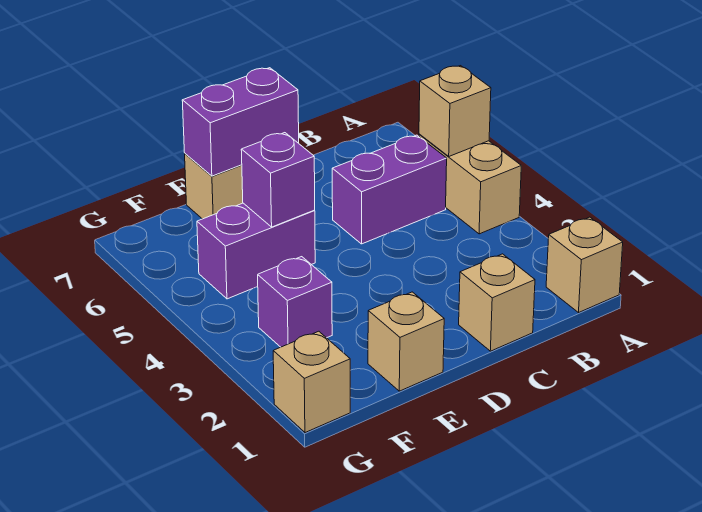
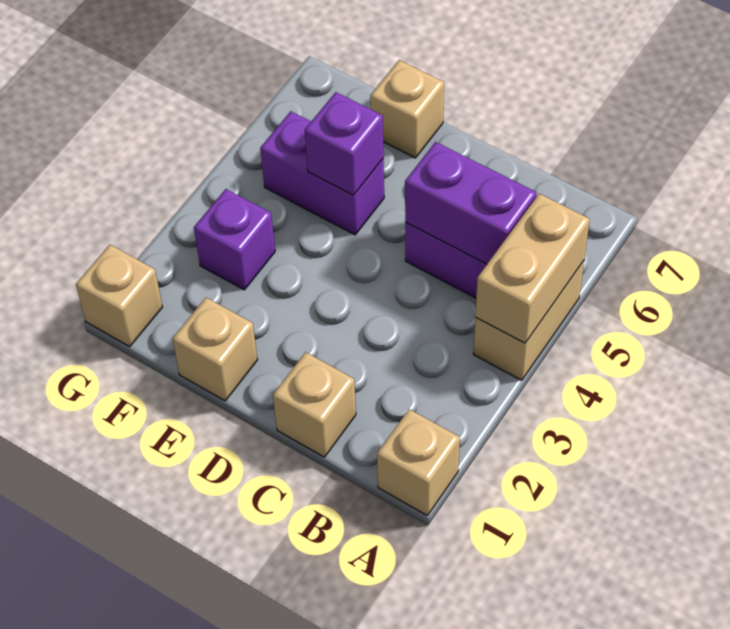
tan 1x1 brick [419,66,491,157] -> tan 1x2 brick [475,194,590,343]
purple 1x2 brick [182,68,299,176] -> purple 1x2 brick moved to [405,142,536,264]

